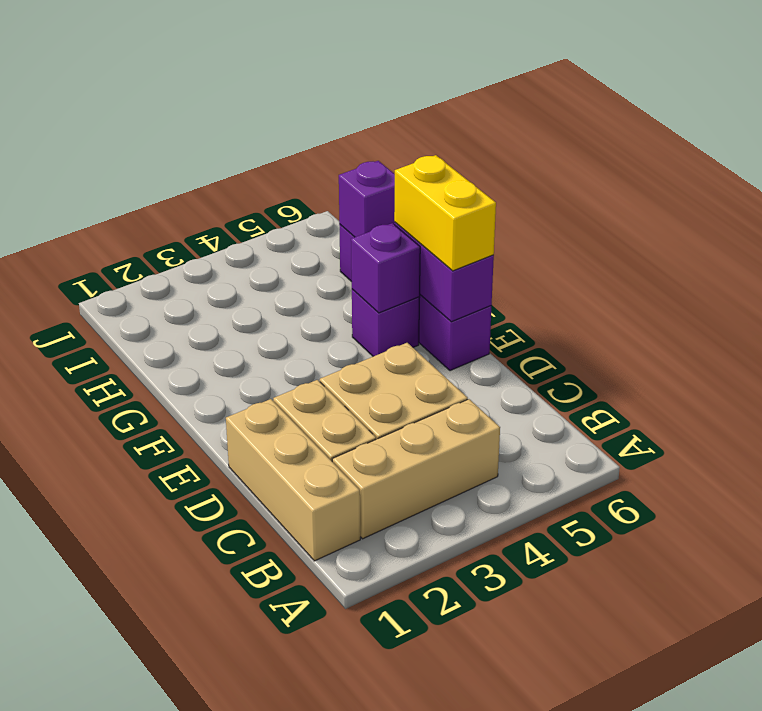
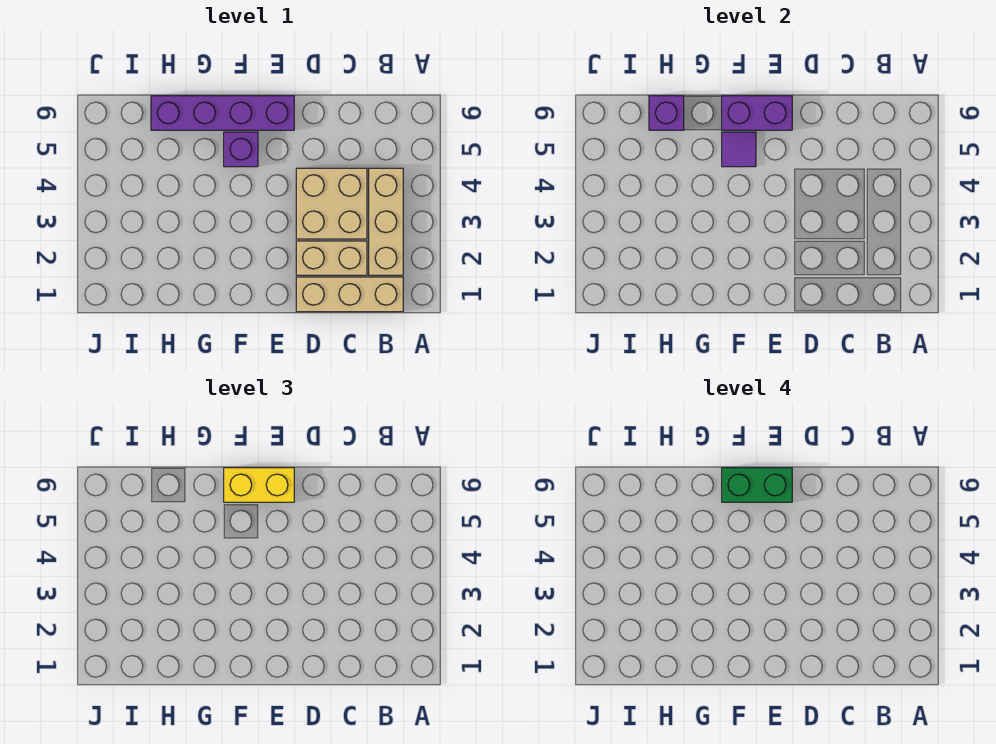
none -> green 1x2 brick [722,468,792,502]
purple 1x1 brick [351,223,420,313] -> purple 1x1 tile [722,132,756,167]

